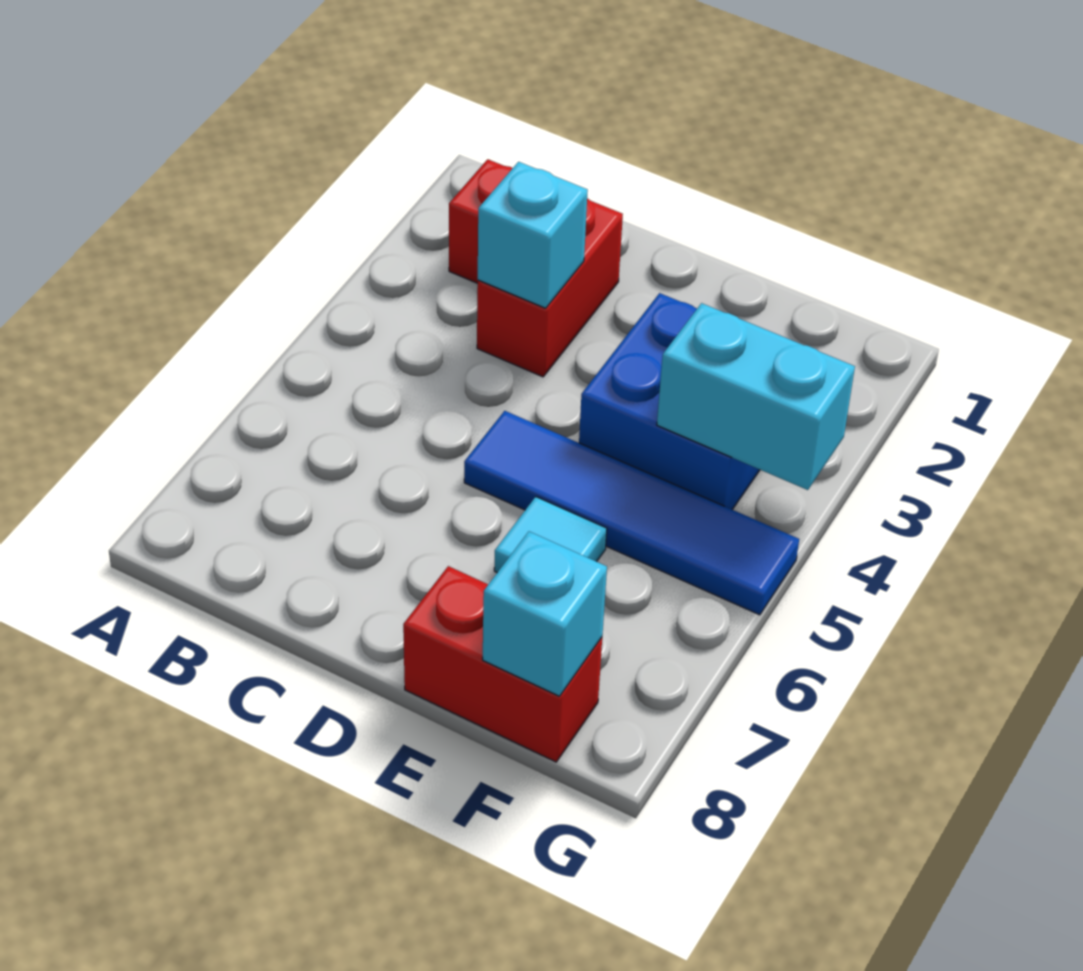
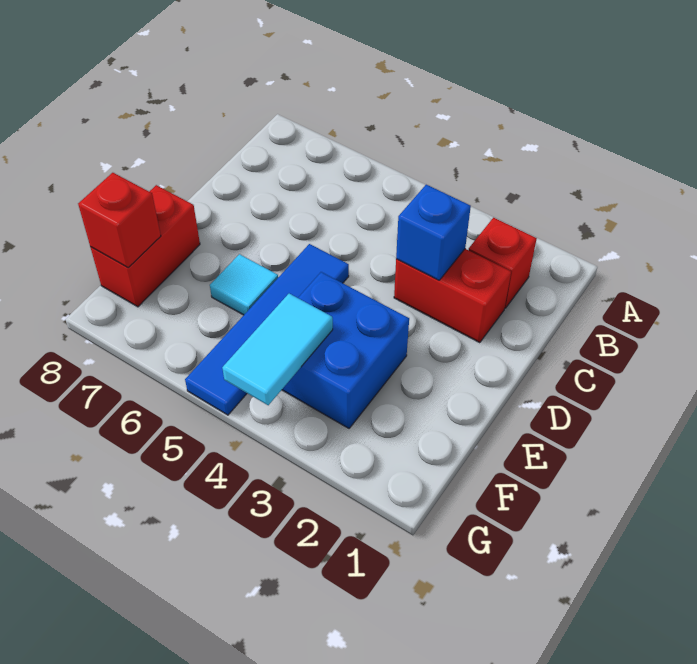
cyan 1x1 brick [478,162,588,308] -> blue 1x1 brick [396,185,471,280]
cyan 1x2 brick [657,303,855,490] -> cyan 1x2 tile [222,294,333,405]
cyan 1x1 brick [483,532,607,696] -> red 1x1 brick [78,173,161,268]

